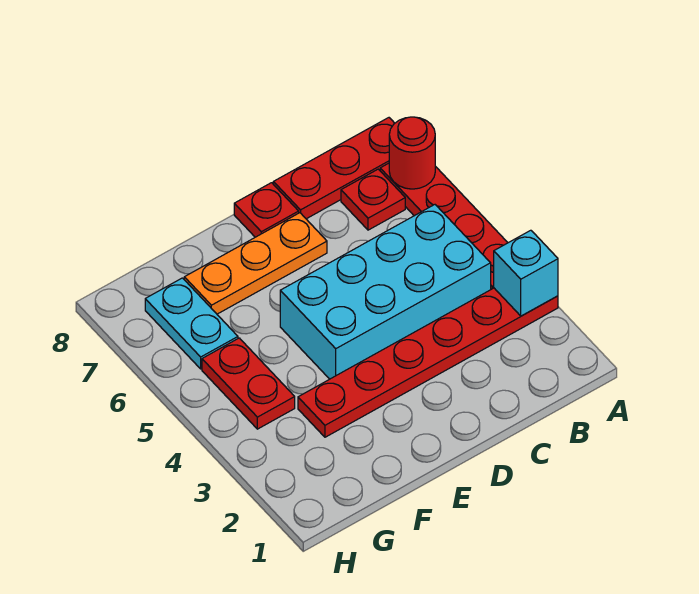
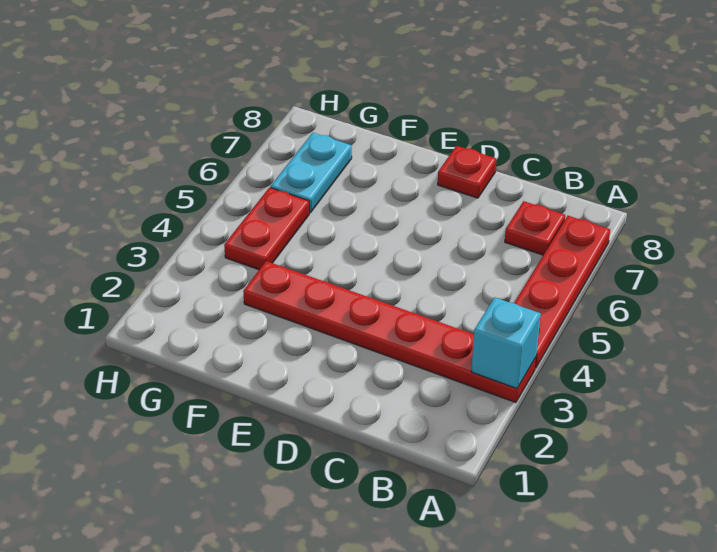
red 1x1 round brick [389,117,435,189] -> none
red 1x3 plate [273,118,395,219] -> none
cyan 2x4 brick [280,205,491,379] -> none
orange 1x3 plate [184,213,327,314] -> none

